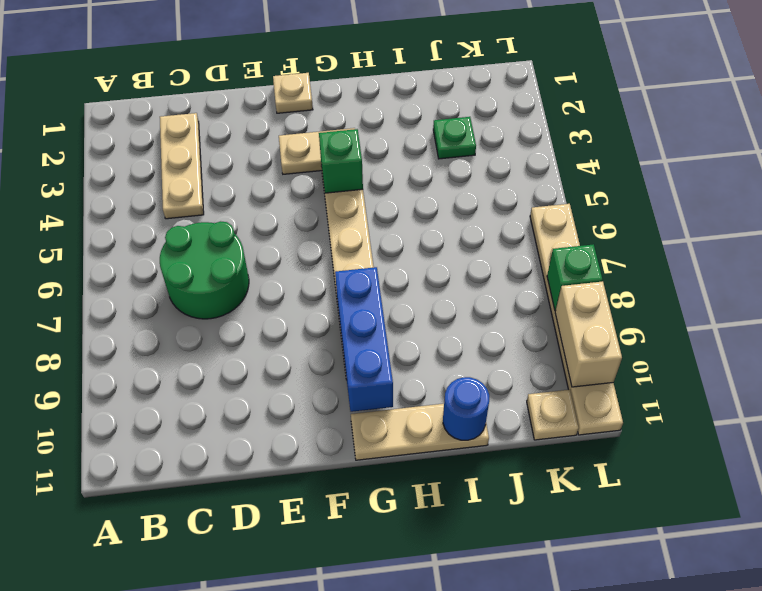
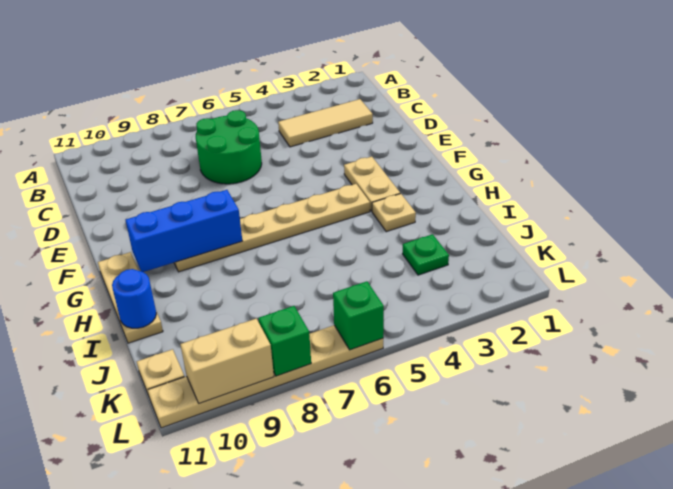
tan 1x3 plate [160,113,204,219] -> tan 1x3 tile [278,99,373,147]
tan 1x1 plate [273,73,313,113] -> tan 1x1 plate moved to [372,194,416,232]
green 1x1 brick [319,129,363,193] -> green 1x1 brick moved to [333,281,384,350]

